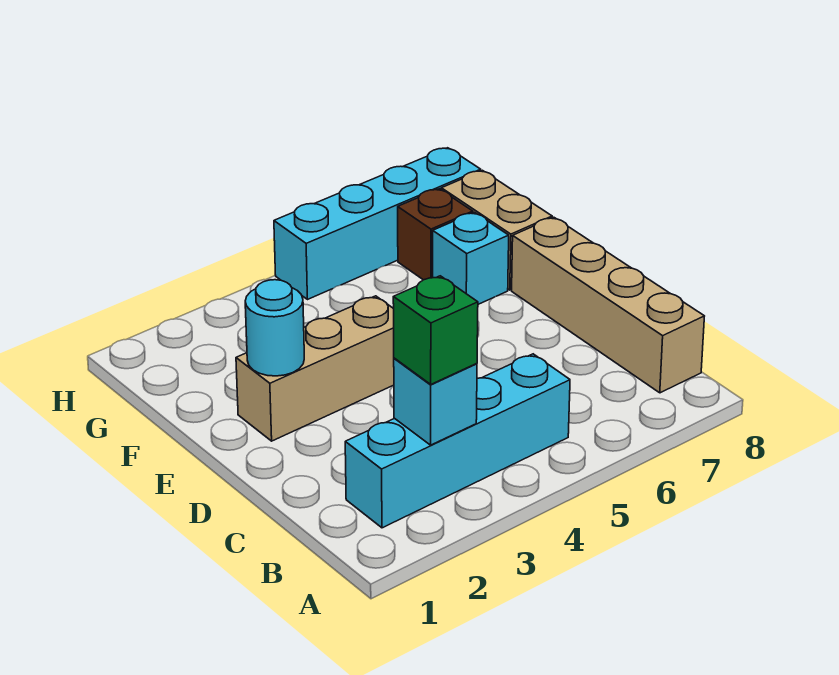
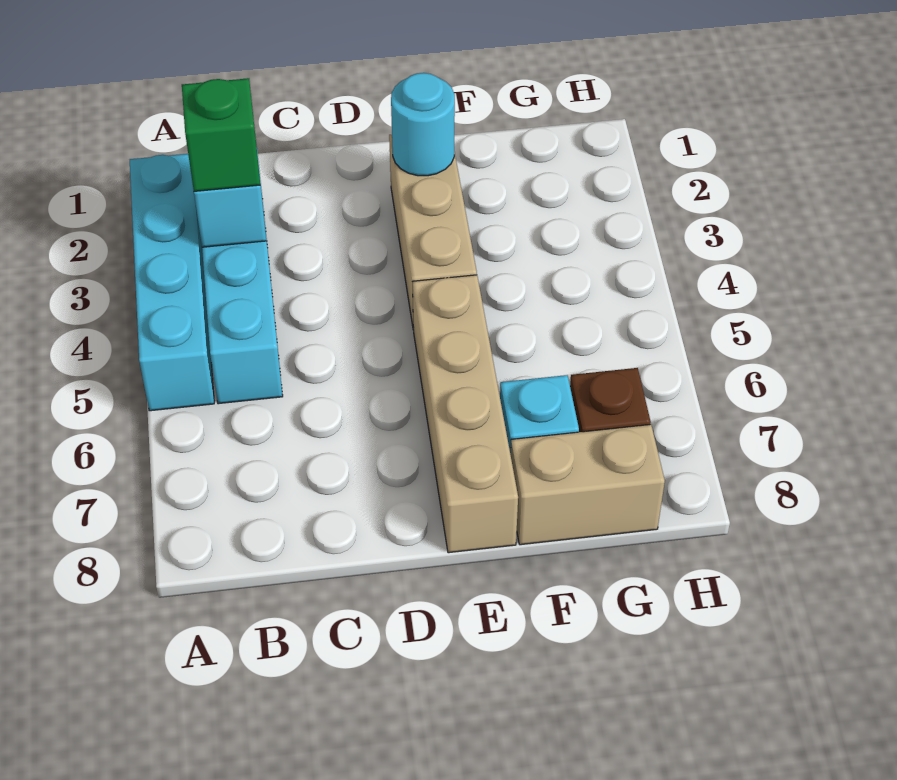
tan 1x4 brick [512,217,704,393] -> tan 1x4 brick turned to [413,275,518,553]
cyan 1x4 brick [274,148,481,300] -> cyan 1x4 brick moved to [130,154,214,411]

